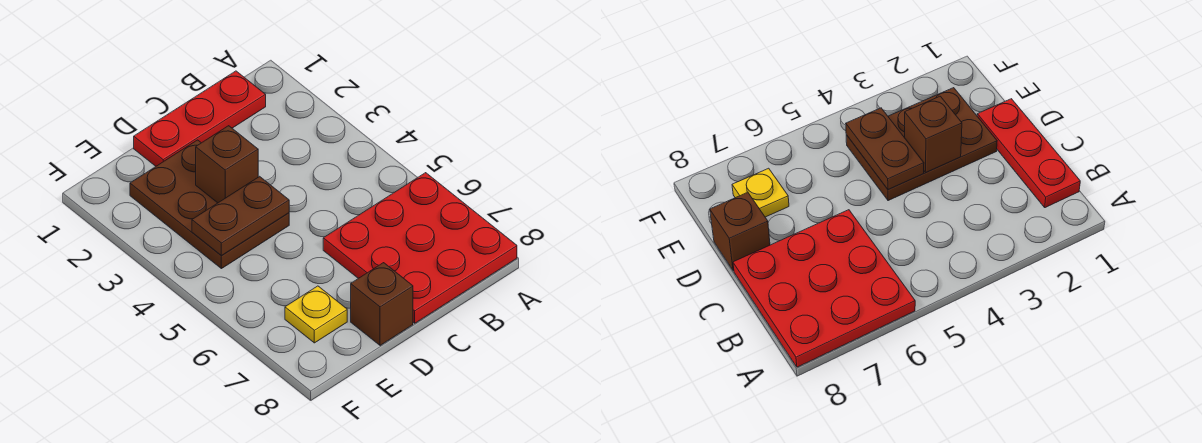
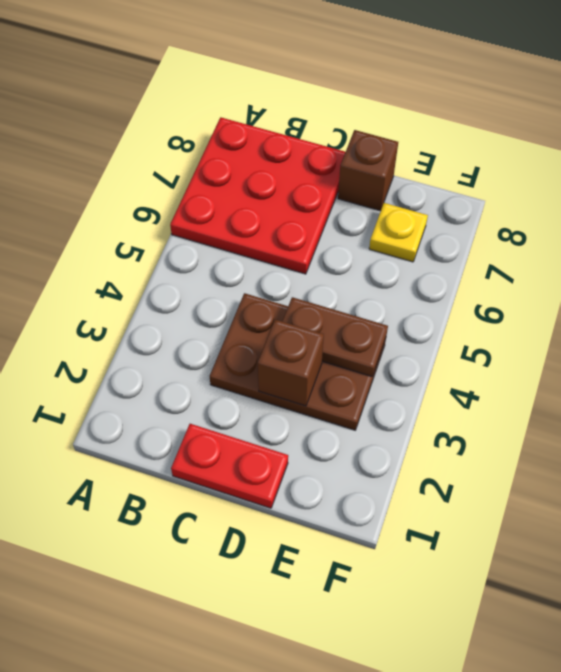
red 1x3 plate [134,71,266,166] -> red 1x2 plate [171,424,288,508]
brown 2x3 plate [130,140,289,269] -> brown 2x3 plate turned to [210,293,386,430]

